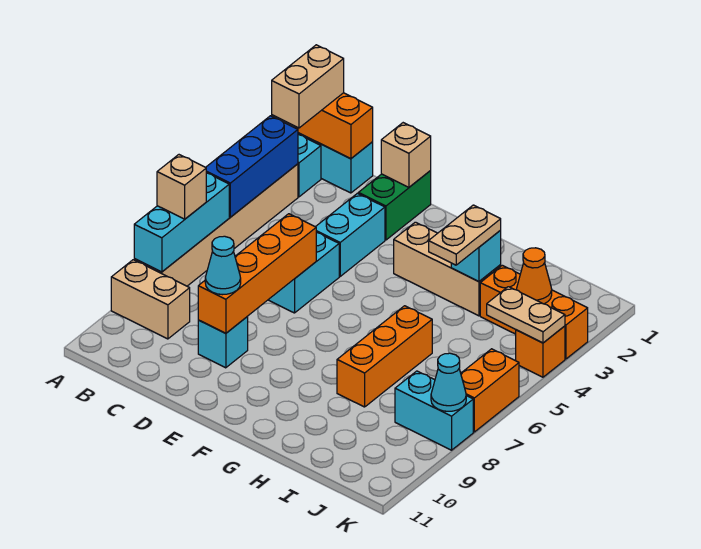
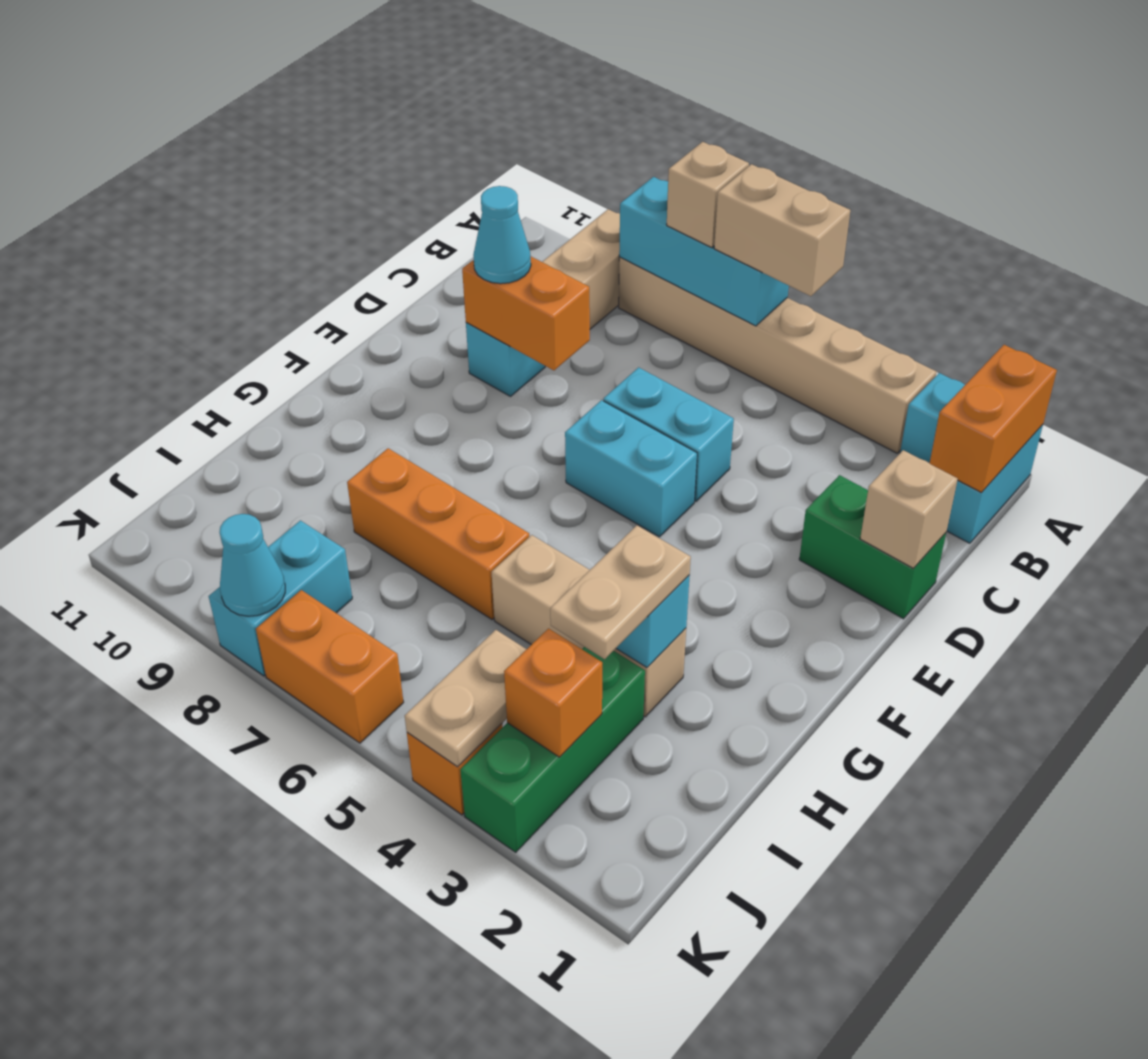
tan 1x2 brick [272,45,344,128] -> tan 1x2 brick moved to [714,164,850,296]
blue 1x3 brick [206,116,298,217] -> none
cyan 1x2 brick [316,193,385,276] -> cyan 1x2 brick moved to [565,400,697,537]
orange 1x4 brick [198,214,316,333] -> orange 1x2 brick [462,257,590,370]
tan 1x3 brick [394,222,501,316] -> tan 1x3 brick turned to [492,535,686,717]
tan 1x2 plate [429,205,501,265] -> tan 1x2 plate turned to [550,525,691,659]
orange 1x3 brick [480,265,588,359] -> green 1x3 brick [460,647,645,852]
orange 1x1 cone [517,248,552,304] -> orange 1x1 brick [504,629,602,757]

